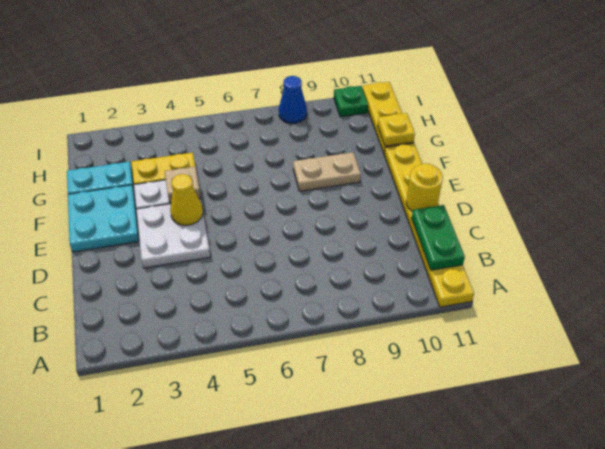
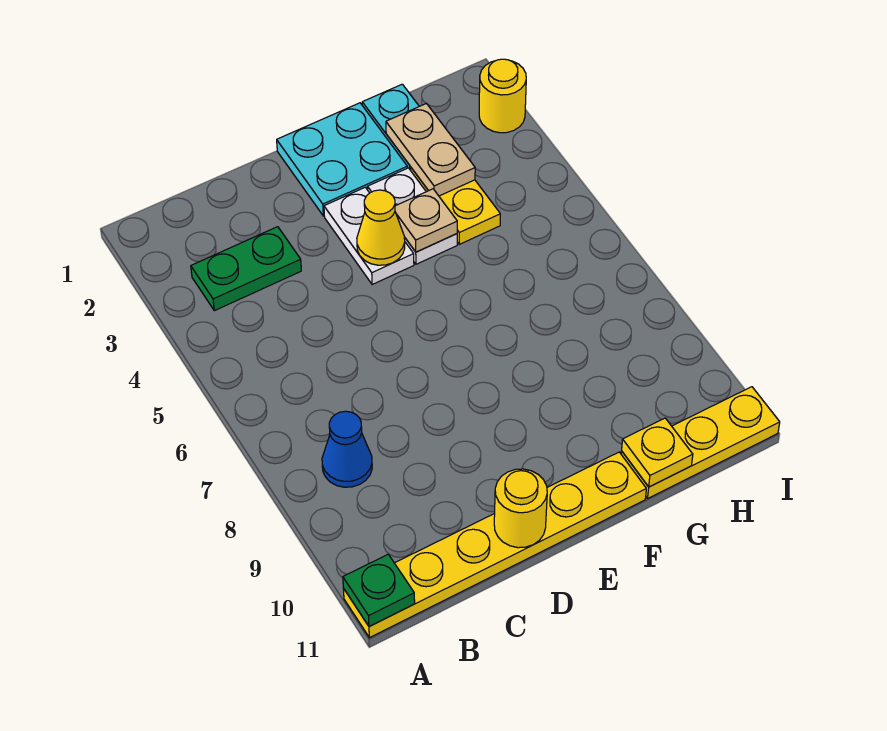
green 1x2 plate [412,205,465,270] -> green 1x2 plate moved to [191,227,301,311]
white 2x2 plate [136,199,210,268] -> white 1x2 plate [324,187,414,285]
tan 1x2 plate [293,152,361,191] -> tan 1x2 plate moved to [386,104,475,196]
none -> yellow 1x1 round brick [479,59,526,133]
blue 1x1 cone [279,76,307,123] -> blue 1x1 cone moved to [322,411,372,487]
green 1x1 plate [334,86,368,117] -> green 1x1 plate moved to [343,554,415,627]

